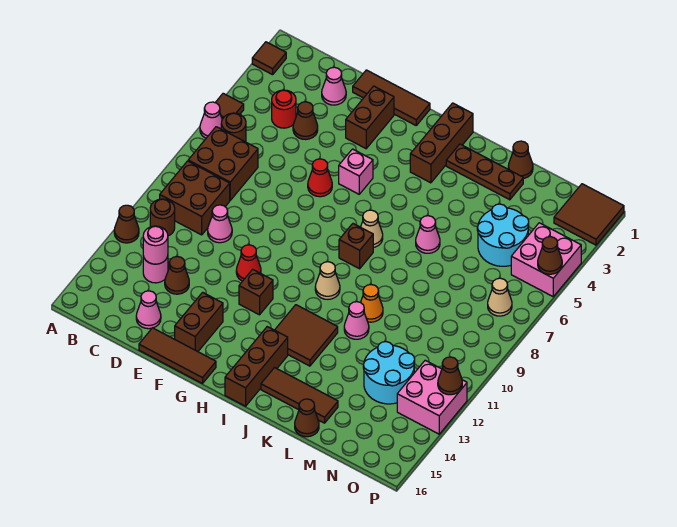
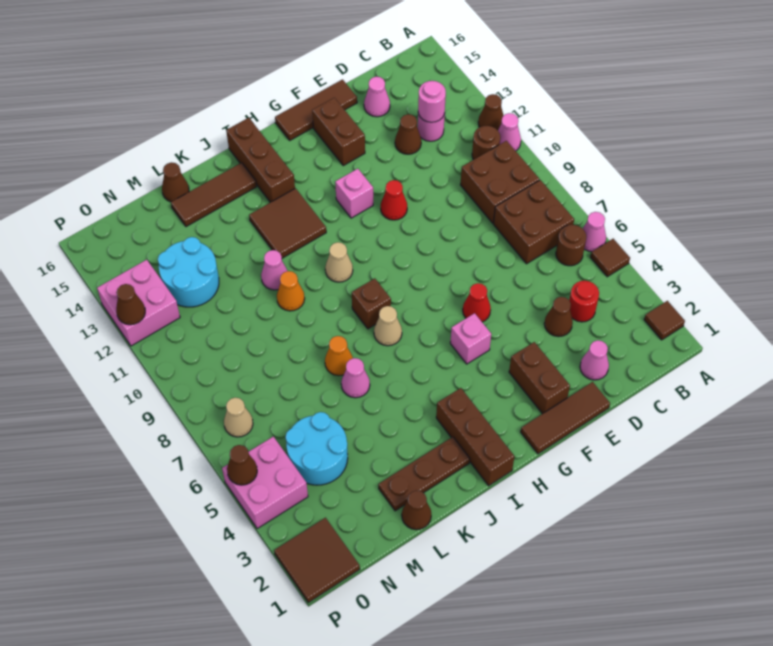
pink 1x1 cone [208,205,232,243] -> pink 1x1 cone moved to [498,113,521,151]
brown 1x1 brick [239,269,273,315] -> pink 1x1 brick [335,169,373,218]
none -> orange 1x1 cone [325,336,353,376]

